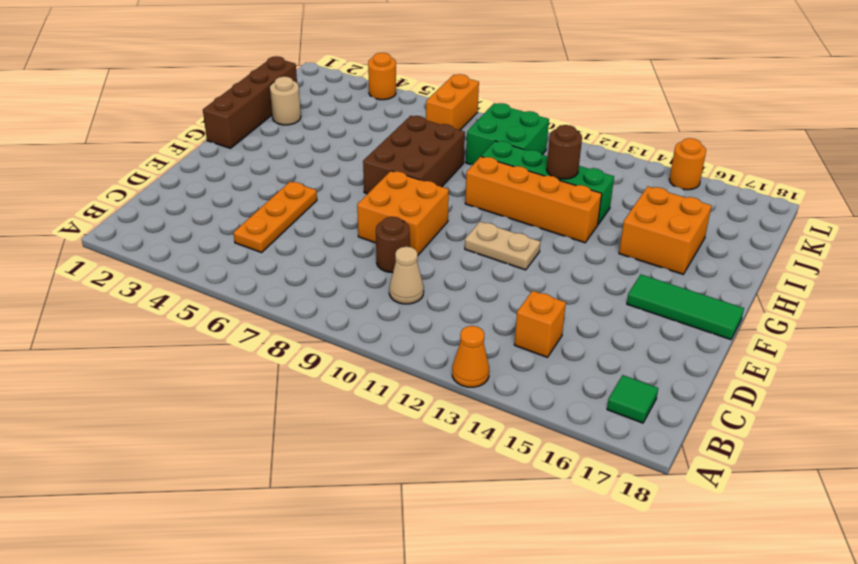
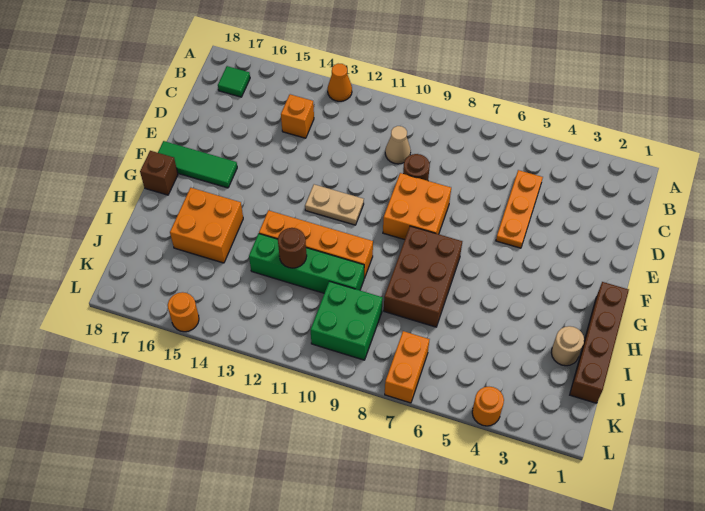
none -> brown 1x1 brick [140,151,178,195]

